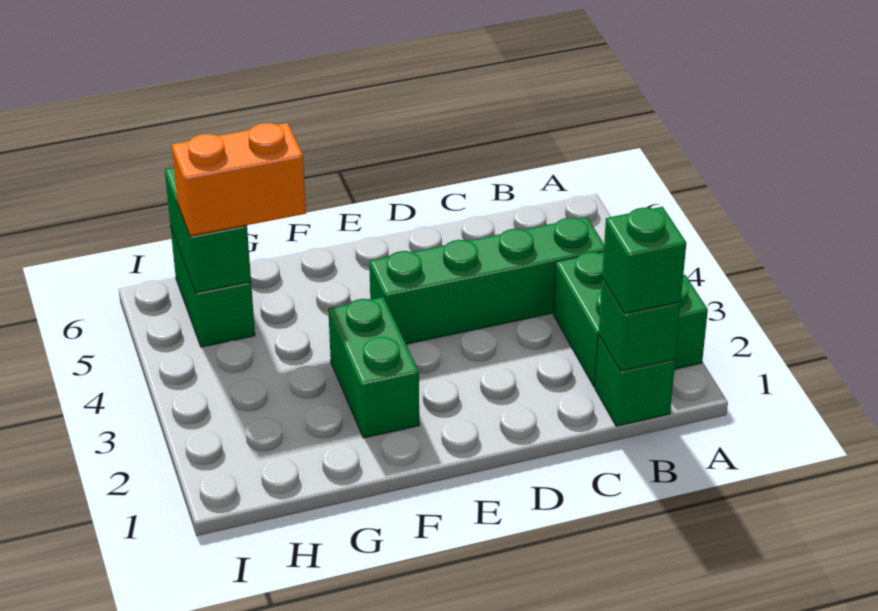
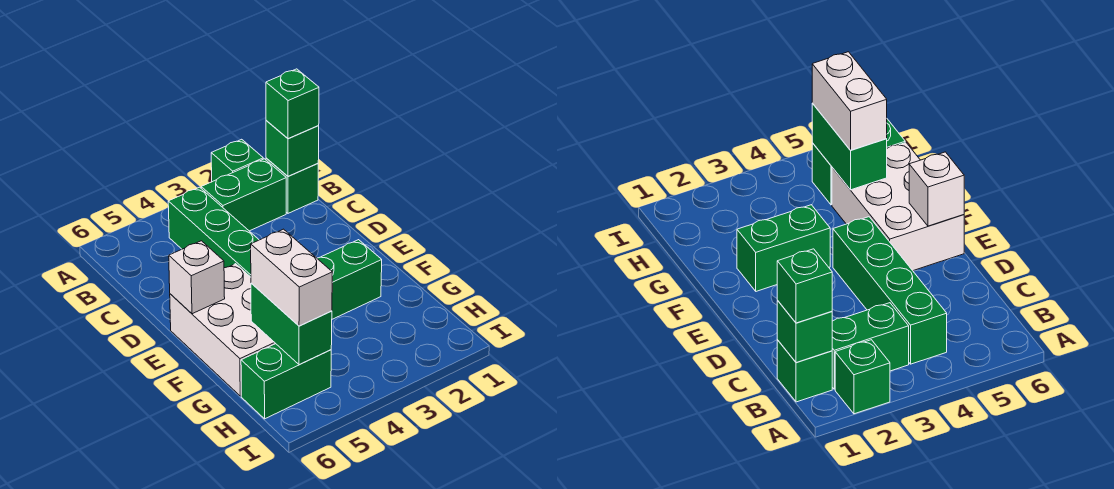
none -> white 2x3 brick [170,264,276,396]
none -> white 1x1 brick [169,241,225,314]
orange 1x2 brick [172,123,306,236] -> white 1x2 brick [251,229,332,326]
green 1x2 brick [165,167,251,293] -> green 1x2 brick turned to [251,283,332,365]

